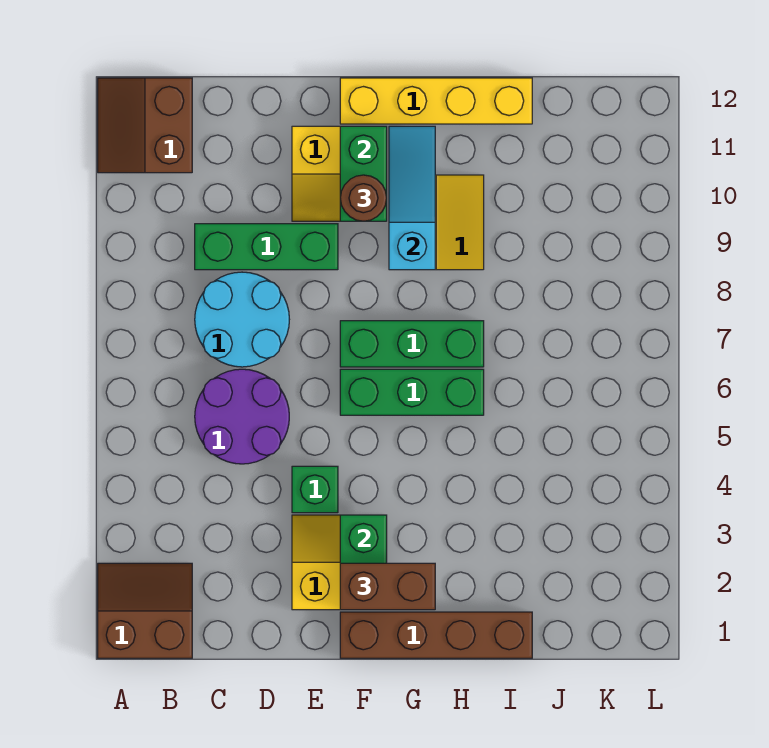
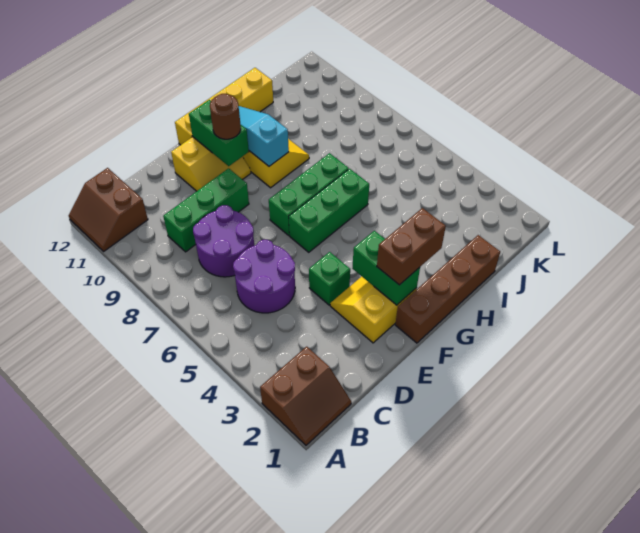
brown 2x2 slope [98,563,192,658] -> brown 2x2 slope turned to [260,347,351,445]
cyan 2x2 round brick [195,272,289,367] -> purple 2x2 round brick [193,205,254,277]

